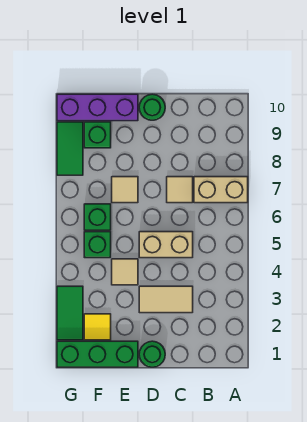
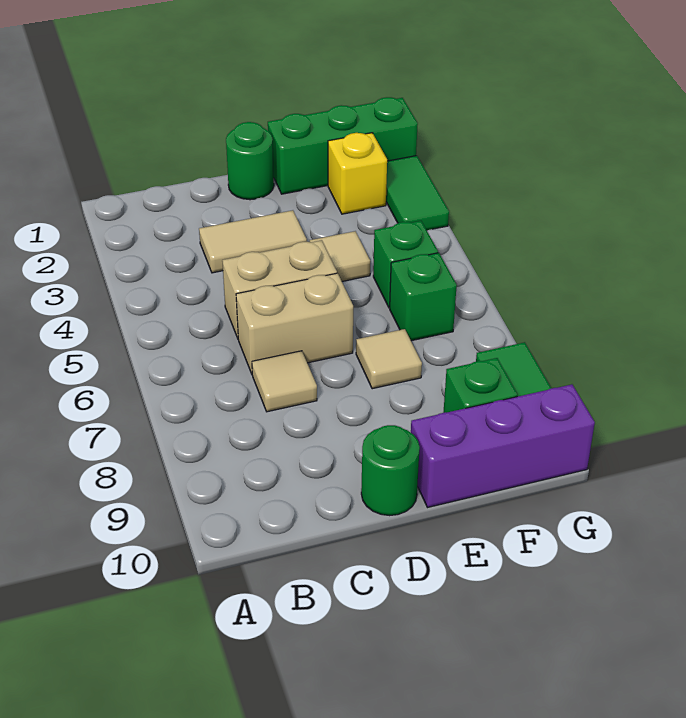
tan 1x2 brick [194,177,248,203] -> tan 1x2 brick moved to [236,273,353,374]
yellow 1x1 tile [84,314,111,340] -> yellow 1x1 brick [328,133,387,214]

